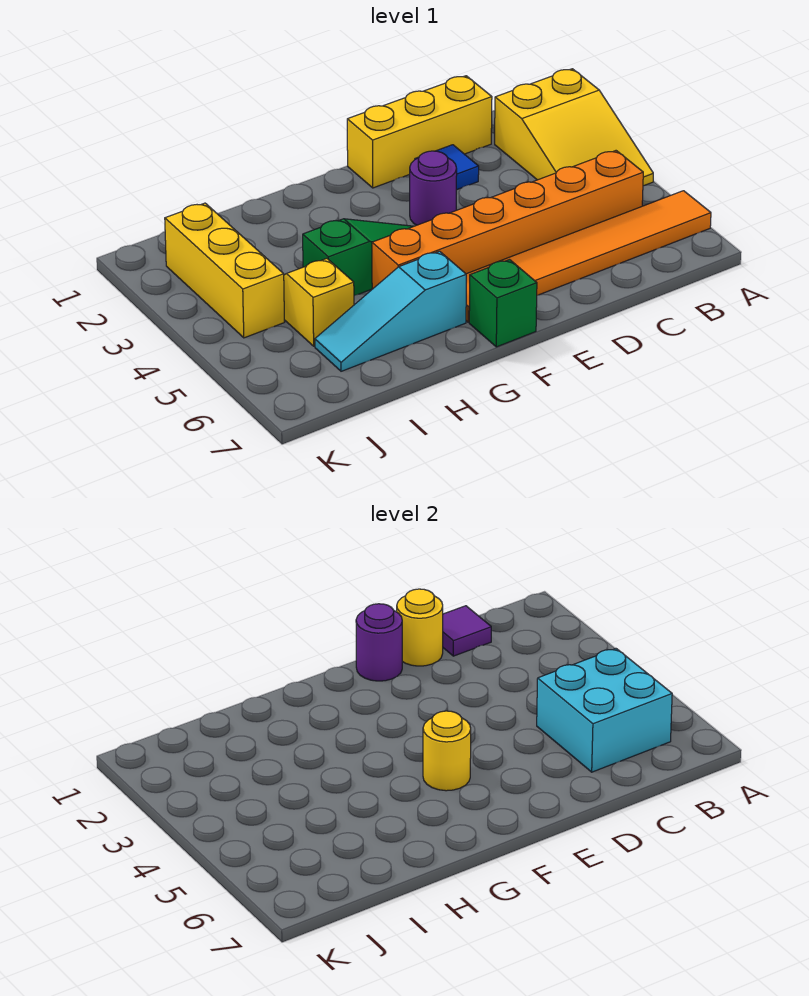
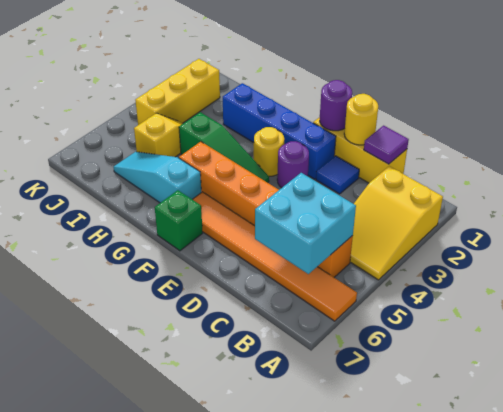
none -> blue 1x4 brick [223,83,336,179]
yellow 1x1 round brick [423,711,471,791] -> yellow 1x1 round brick moved to [254,127,284,176]

